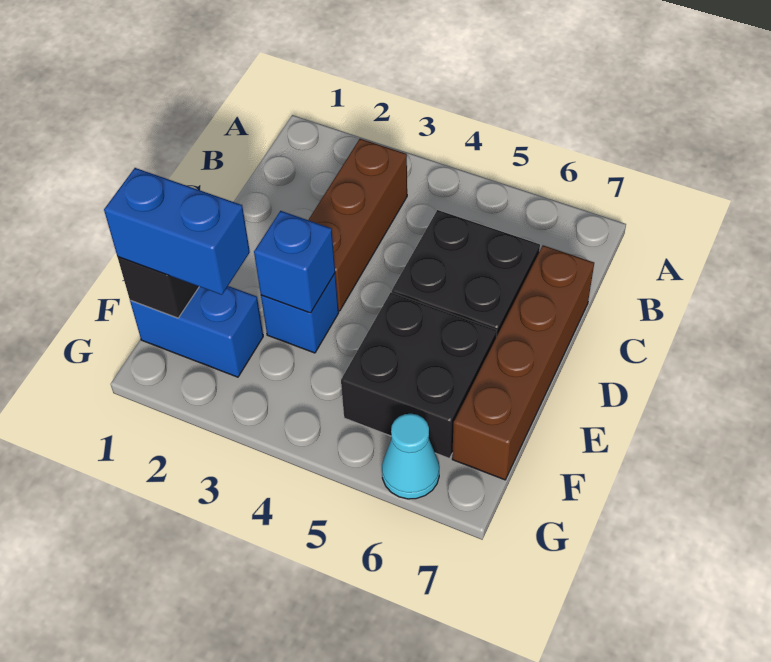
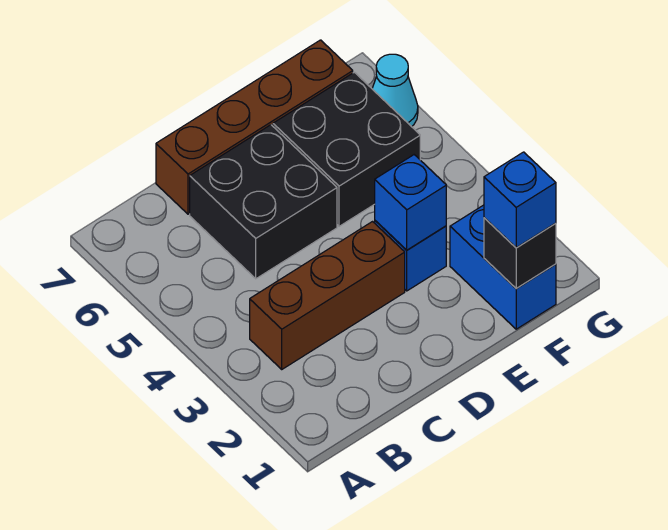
blue 1x2 brick [104,168,250,295] -> blue 1x1 brick [484,152,556,248]

